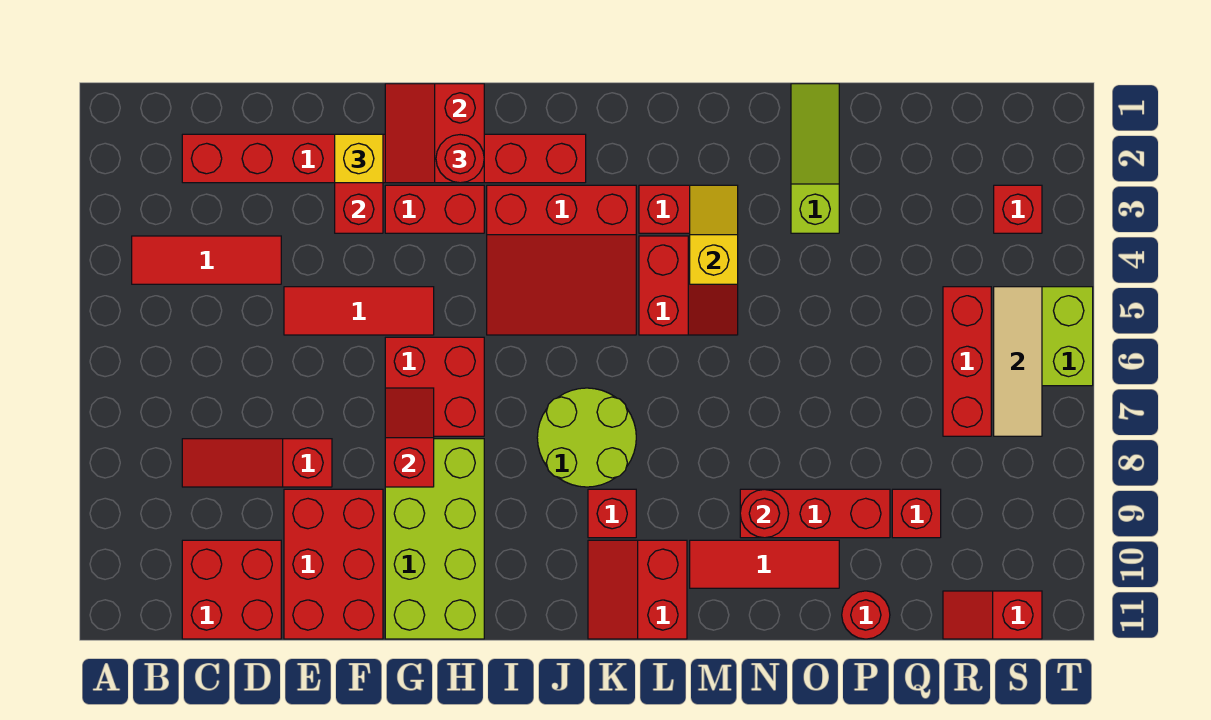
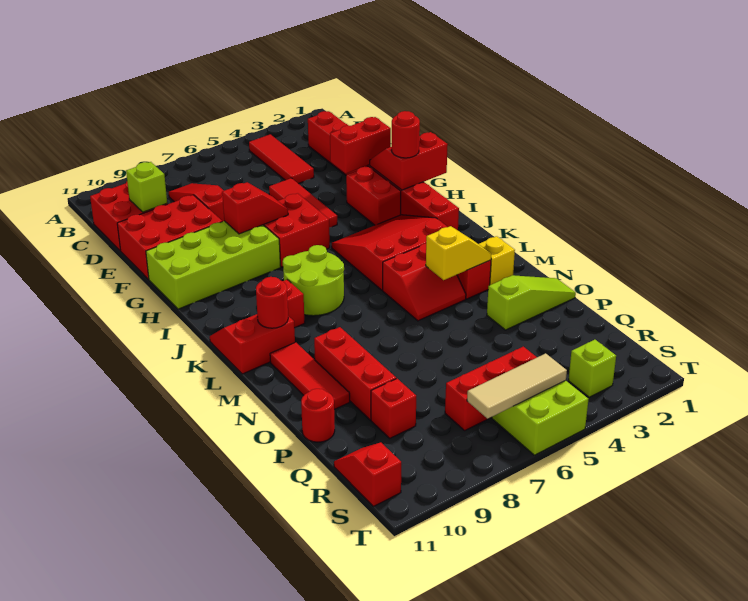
none -> lime 1x1 brick [126,162,167,212]
yellow 1x1 brick [335,134,383,183] -> yellow 1x1 brick moved to [479,236,515,285]
red 3x3 slope [487,185,636,335] -> red 3x3 slope turned to [332,215,447,290]
red 1x1 round brick [740,489,789,538] -> red 1x1 round brick moved to [256,277,288,328]
red 1x1 brick [994,185,1042,233] -> lime 1x1 brick [568,340,616,397]

